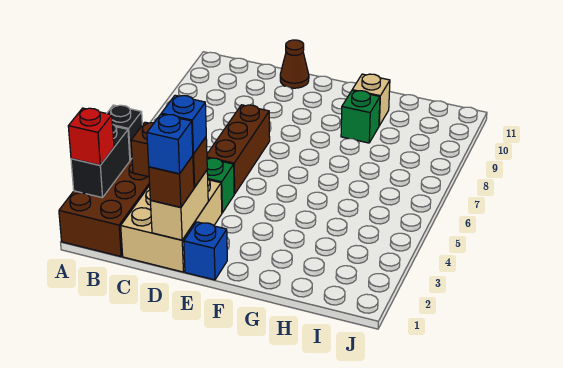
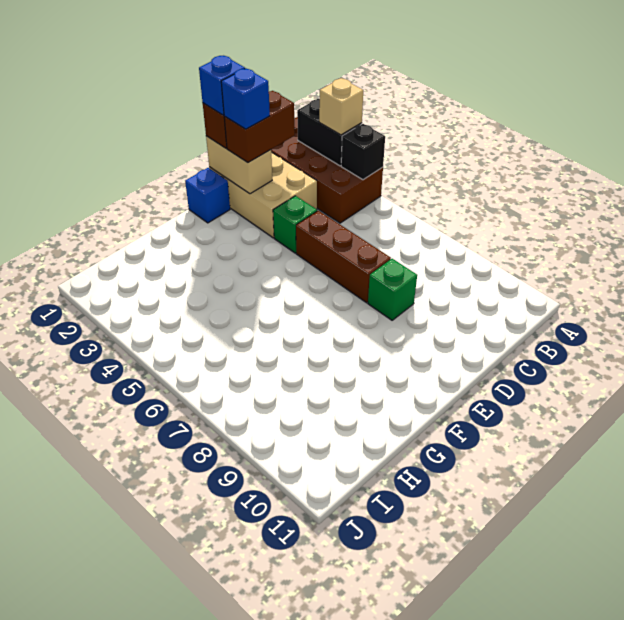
red 1x1 brick [68,108,114,165] -> none
brown 1x1 cone [280,40,309,88] -> none
green 1x1 brick [341,91,380,143] -> green 1x1 brick moved to [368,259,417,320]
tan 1x1 brick [352,74,390,126] -> tan 1x1 brick moved to [319,78,363,135]

